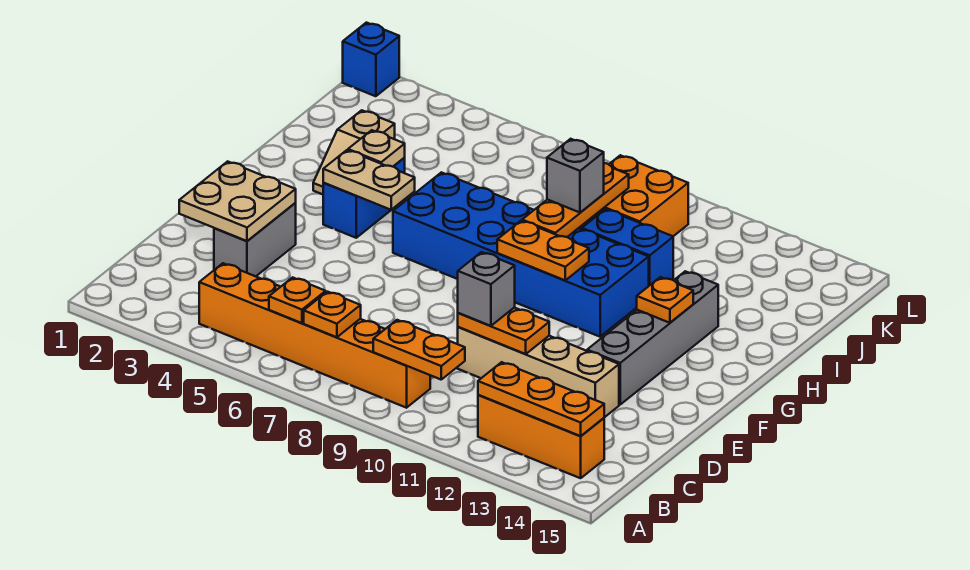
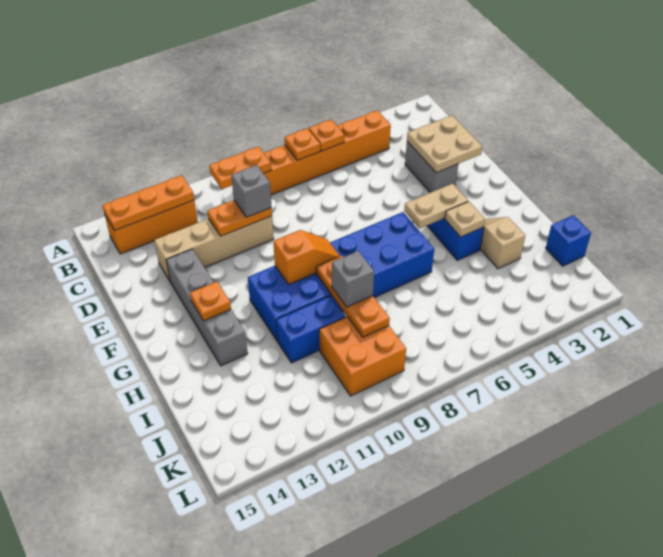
orange 1x2 plate [497,221,589,280] -> orange 1x2 slope [273,230,339,284]
blue 1x1 brick [343,23,399,96] -> blue 1x1 brick moved to [546,215,591,266]

